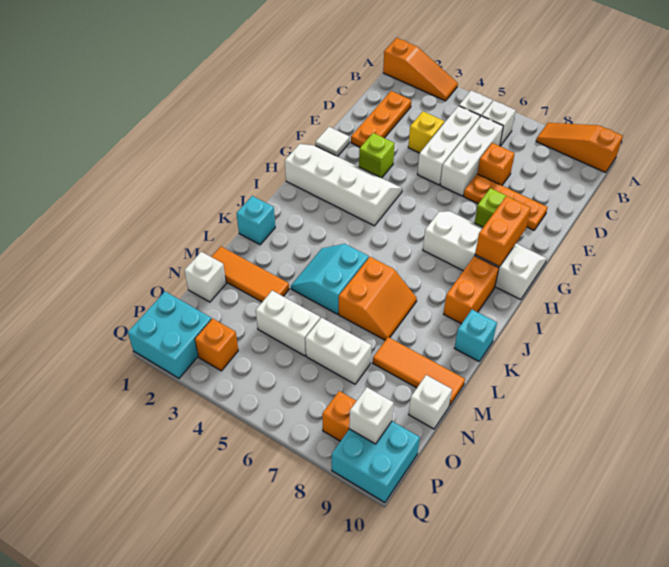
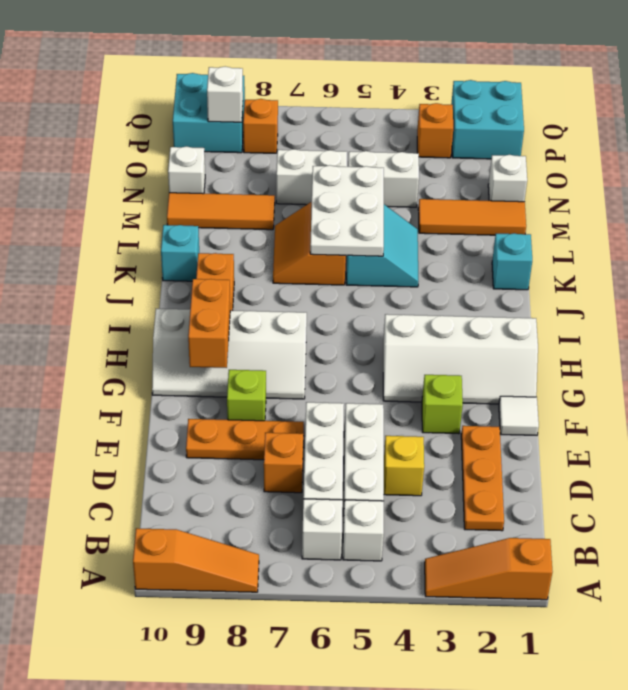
none -> white 2x3 plate [310,165,384,256]

